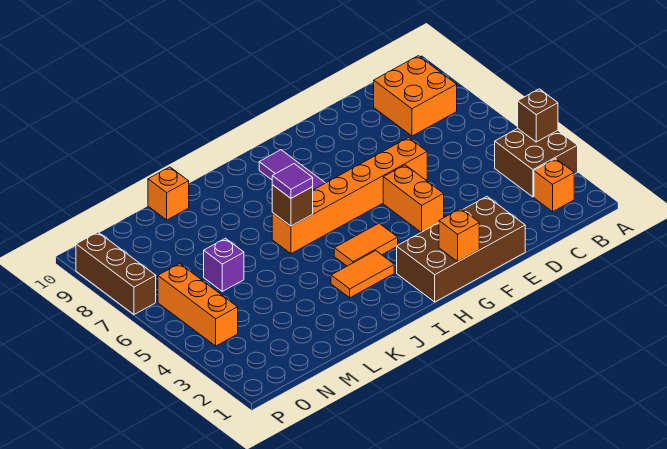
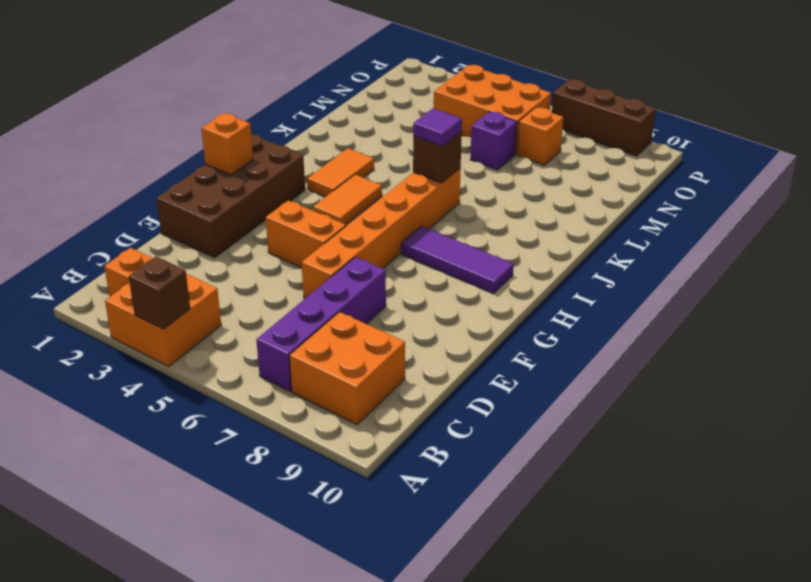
brown 2x2 brick [495,129,578,197] -> orange 2x2 brick [105,274,221,367]
none -> purple 1x4 brick [256,257,386,391]
orange 1x1 brick [148,167,189,220] -> orange 1x1 brick moved to [517,107,563,165]
orange 1x3 brick [158,264,238,346] -> orange 2x3 brick [434,65,551,155]

